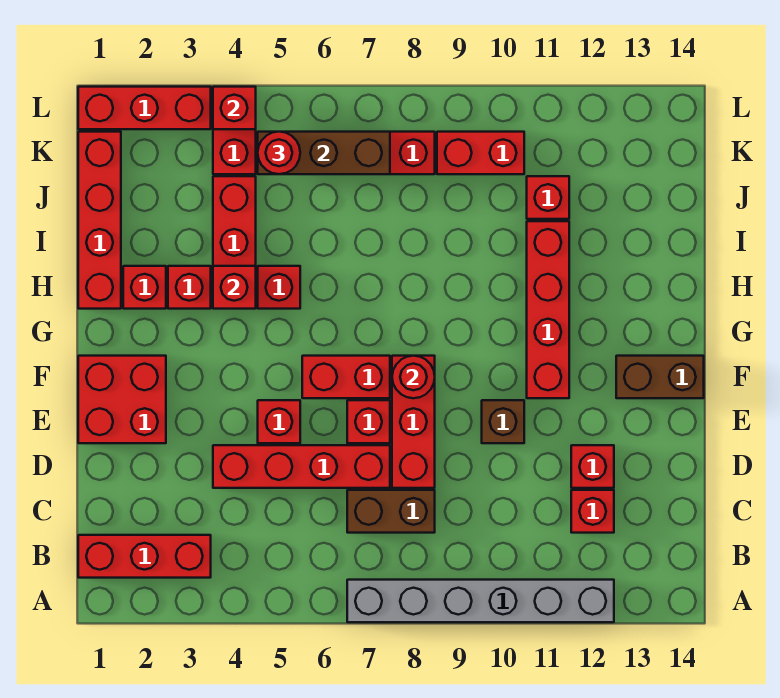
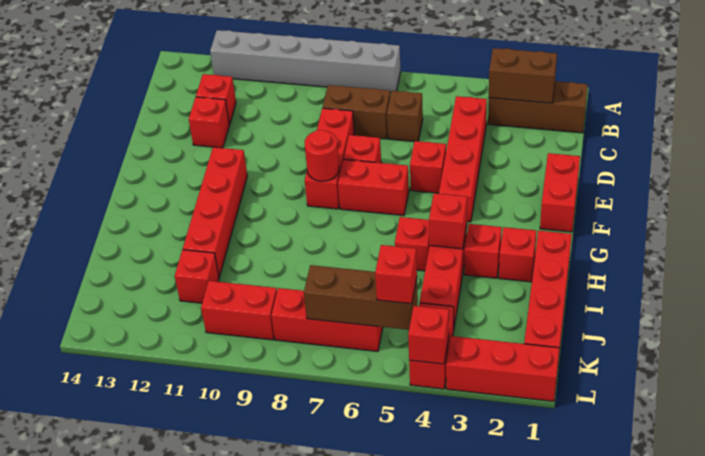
red 1x3 brick [78,535,211,578] -> brown 1x3 brick [488,81,588,133]
red 1x4 brick [213,445,390,488] -> red 1x4 brick turned to [439,96,487,222]
red 2x2 brick [78,356,166,443] -> red 1x2 brick [540,153,580,232]
brown 1x1 brick [482,400,524,443] -> brown 1x1 brick moved to [387,91,423,142]
brown 1x2 brick [616,356,704,398] -> brown 1x2 brick moved to [489,48,557,103]
red 1x1 round brick [258,132,300,174] -> red 1x1 brick [375,245,417,304]

